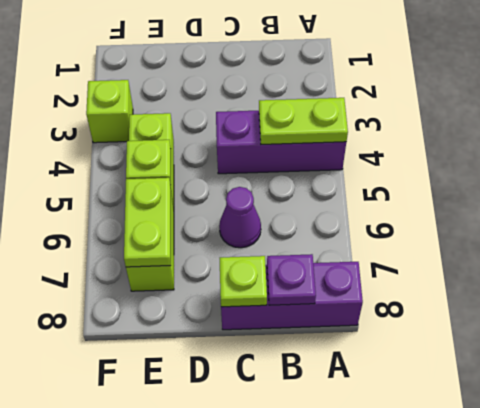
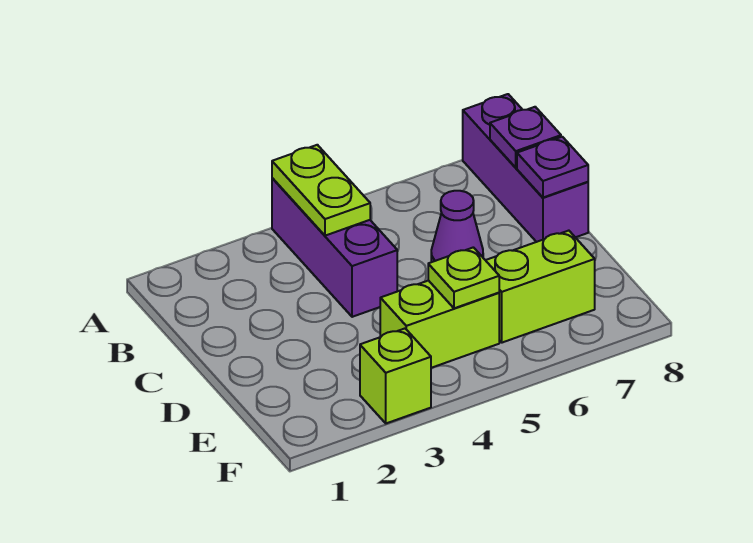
lime 1x1 plate [220,256,267,307] -> purple 1x1 plate [517,137,588,198]
lime 1x2 plate [124,178,171,267] -> none

